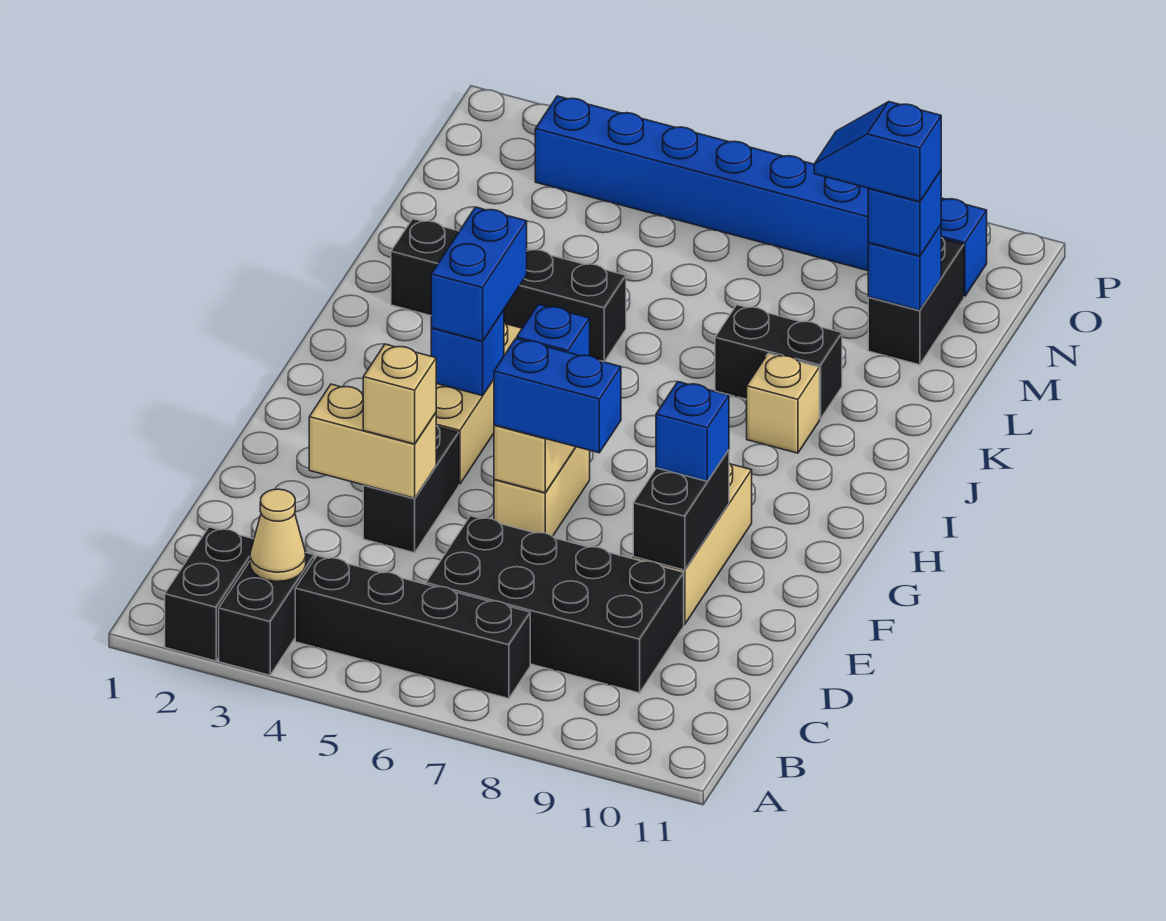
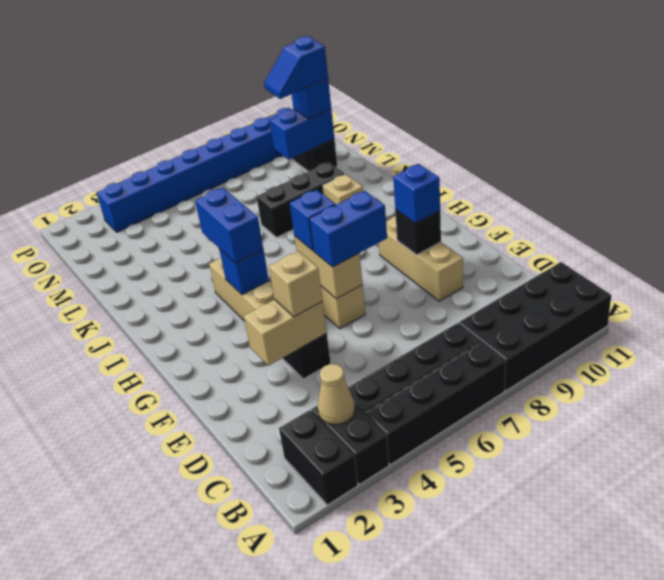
black 2x4 brick [426,516,684,693] -> black 2x4 brick moved to [458,262,611,391]
black 1x2 brick [633,450,729,570] -> black 1x1 brick [395,209,441,255]
black 1x4 brick [391,219,626,361] -> black 1x4 brick moved to [365,342,506,465]
black 1x2 brick [715,305,842,419] -> black 1x3 brick [257,162,345,237]
blue 1x1 brick [868,225,941,310] -> blue 1x2 brick [270,109,334,160]

